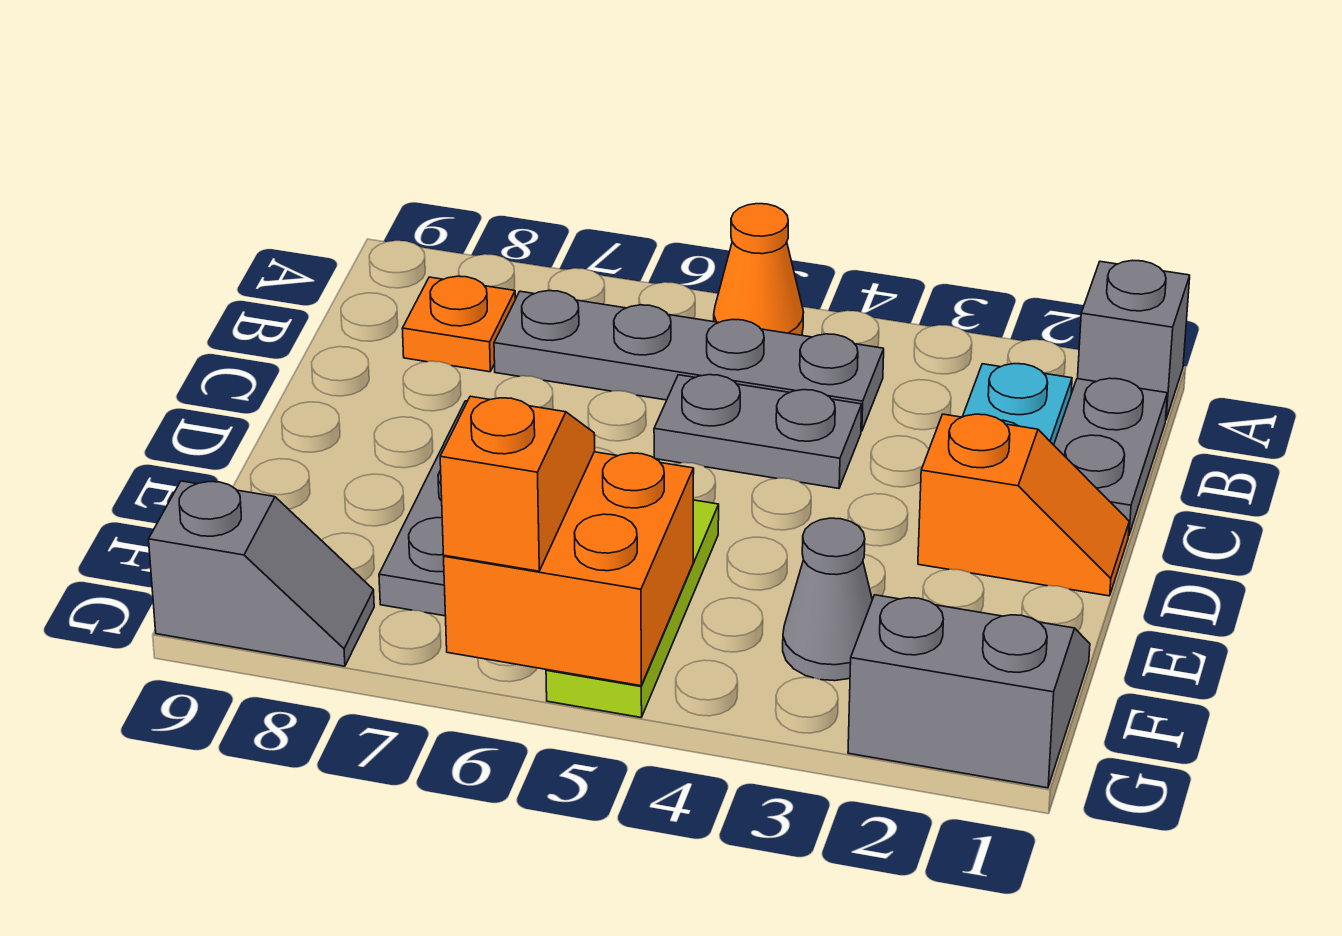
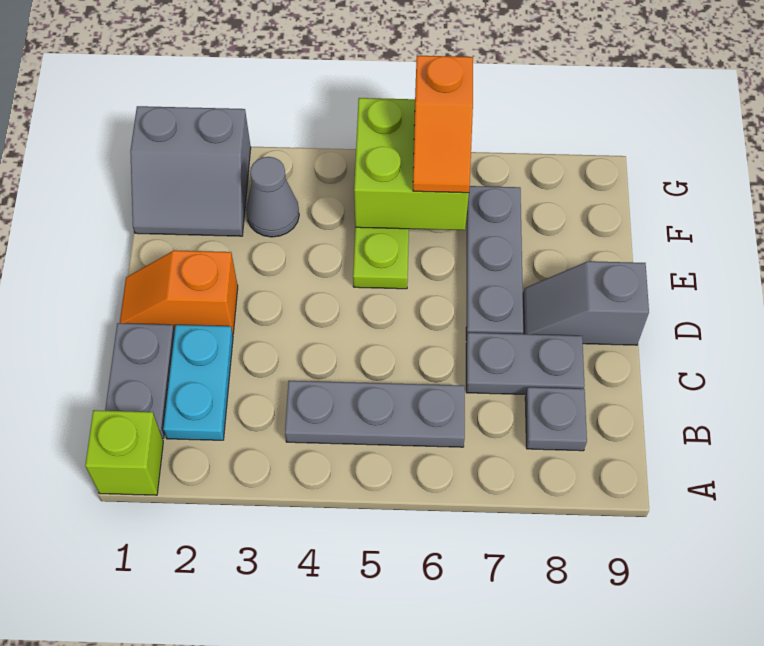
grey 1x1 brick [1078,260,1190,419] -> lime 1x1 brick [85,410,163,495]
orange 1x1 cone [714,204,804,335] -> none
grey 1x4 plate [494,291,884,431] -> grey 1x3 plate [285,381,465,447]
orange 1x1 plate [402,276,515,372] -> grey 1x1 plate [525,387,587,451]
grey 1x2 plate [654,375,862,488] -> grey 1x2 plate moved to [466,333,585,394]
orange 2x2 brick [444,452,694,686] -> lime 2x2 brick [354,98,469,230]
grey 1x2 slope [149,481,374,666] -> grey 1x2 slope moved to [523,261,649,345]

